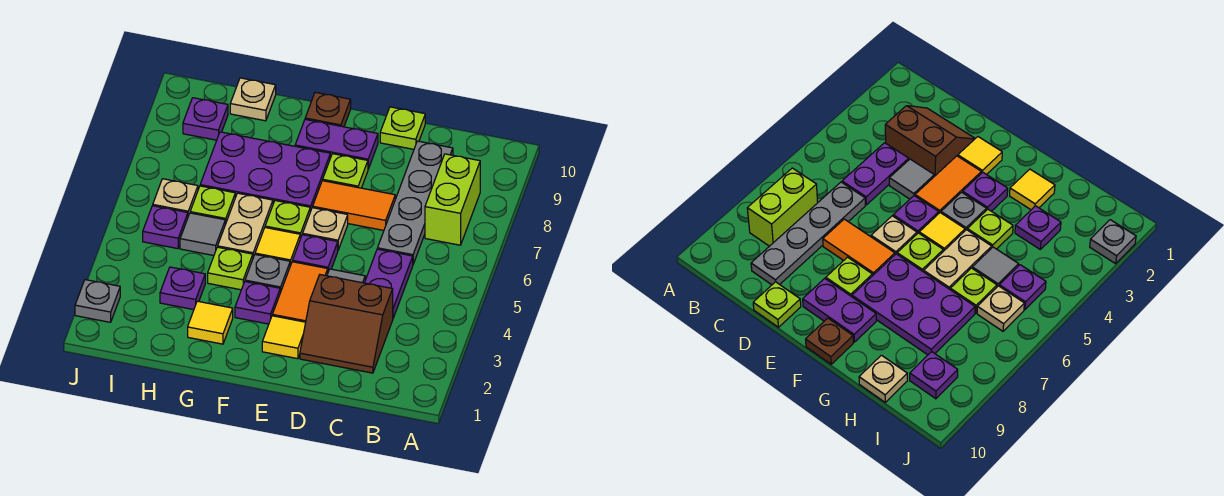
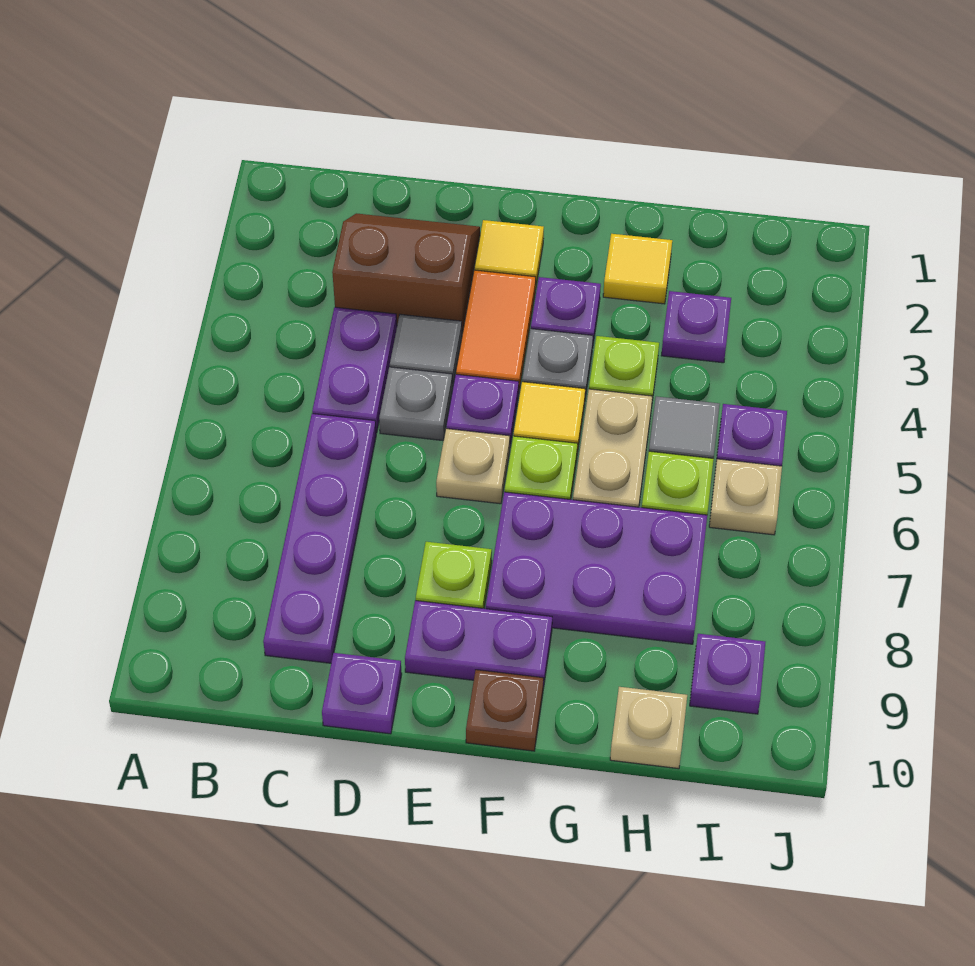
lime 1x2 brick [425,154,480,245] -> none
grey 1x4 plate [378,141,453,264] -> purple 1x4 plate [263,414,376,663]
orange 1x2 tile [313,181,395,230] -> none
lime 1x1 plate [380,107,425,149] -> purple 1x1 plate [322,653,402,734]
grey 1x1 plate [75,280,120,322] -> grey 1x1 plate moved to [379,367,453,441]

